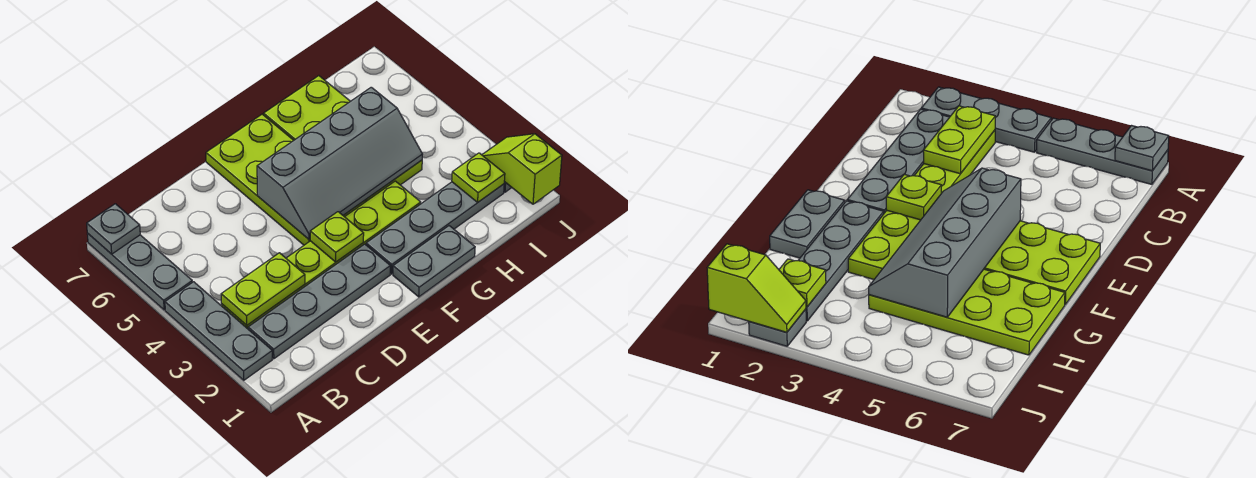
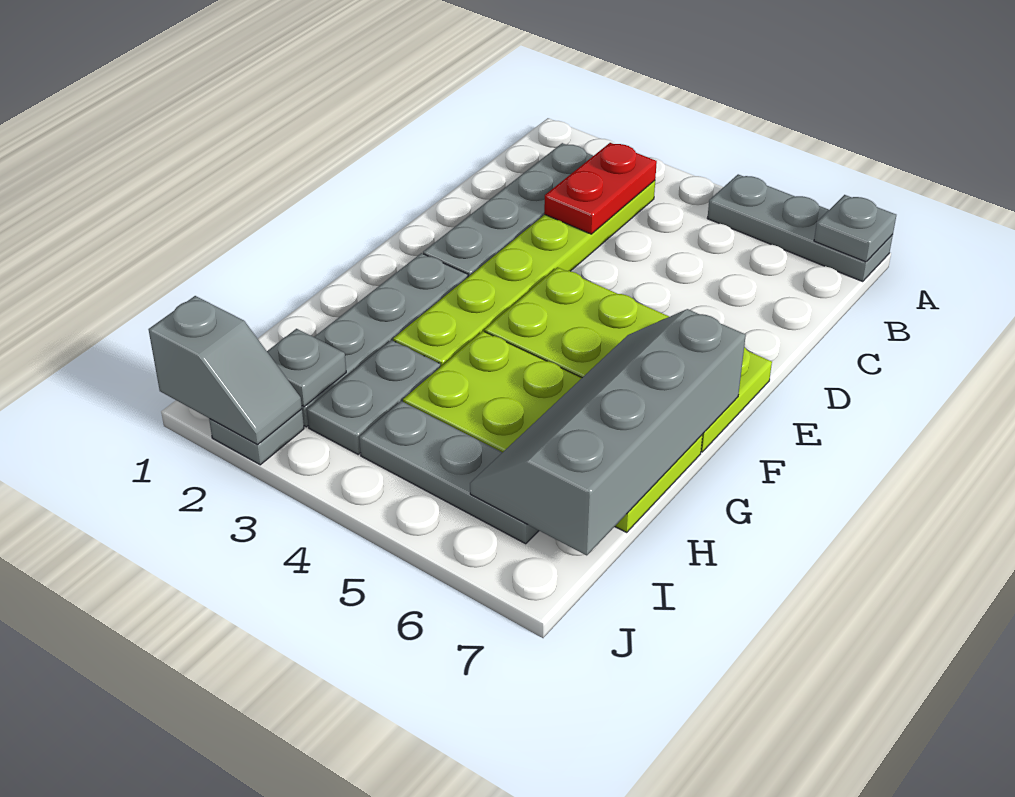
grey 1x3 plate [165,282,272,380] -> grey 1x3 plate moved to [359,401,539,544]
lime 1x2 plate [221,253,305,325] -> red 1x2 plate [544,143,657,234]
lime 1x1 plate [310,212,364,262] -> none
grey 2x4 slope [257,87,422,239] -> grey 2x4 slope moved to [470,309,746,555]
grey 1x2 plate [393,226,475,297] -> grey 1x2 plate moved to [307,340,440,454]
lime 1x1 plate [452,153,505,202] -> grey 1x1 plate [267,329,346,407]
lime 1x2 slope [482,134,562,204] -> grey 1x2 slope [148,296,302,445]

